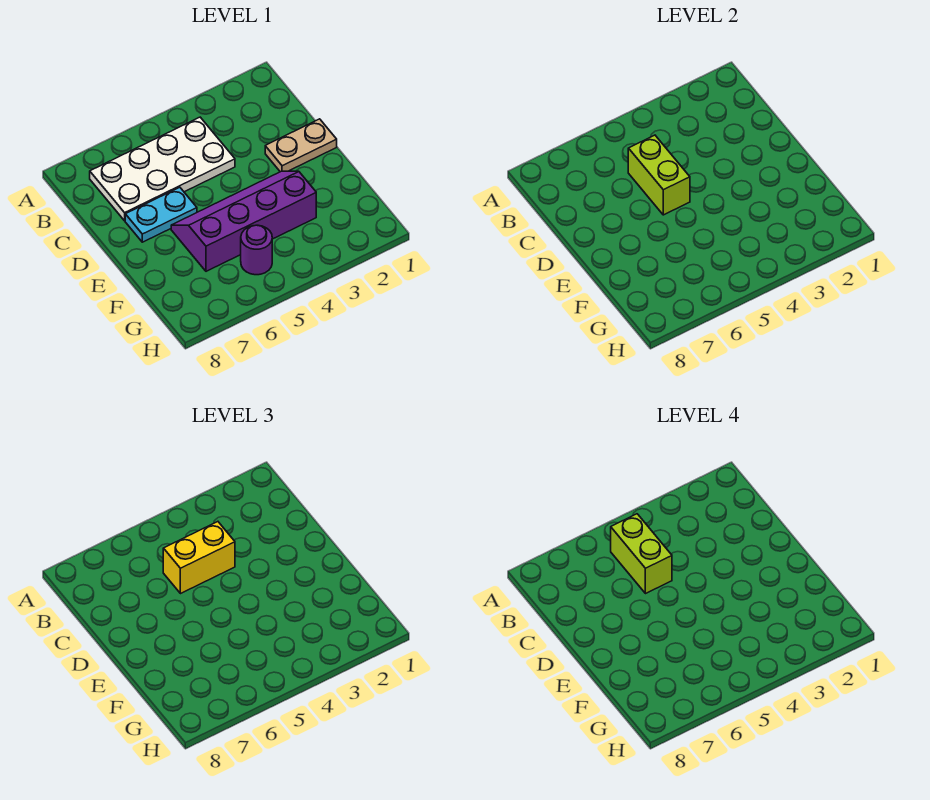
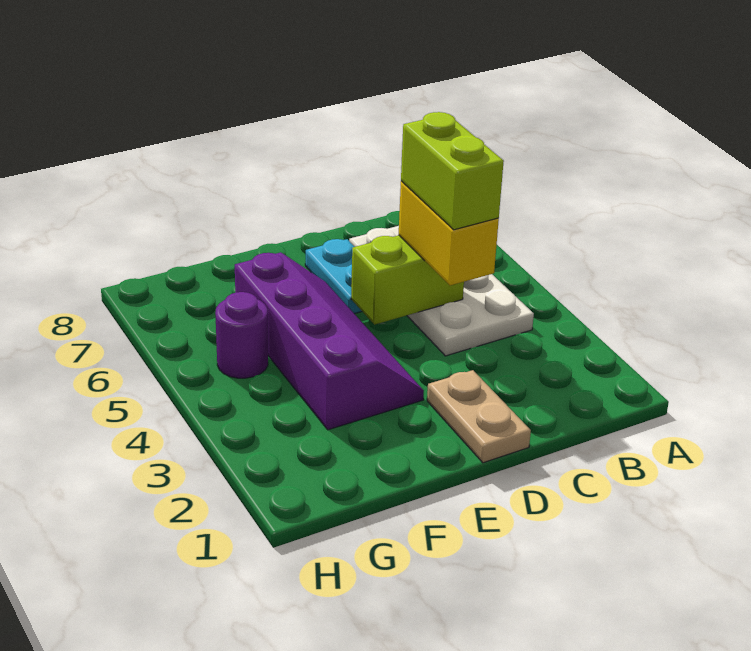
lime 1x2 brick [611,514,672,594] -> lime 1x2 brick turned to [401,112,504,230]

